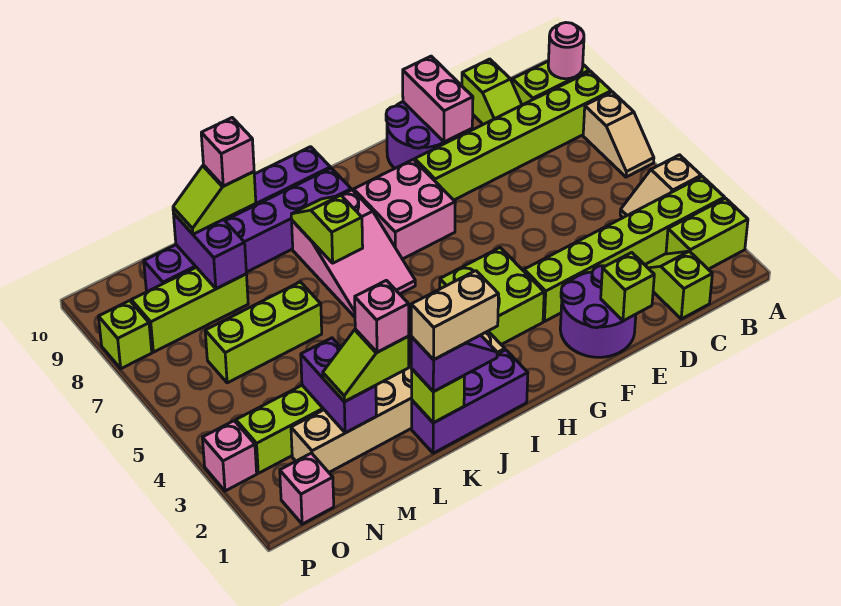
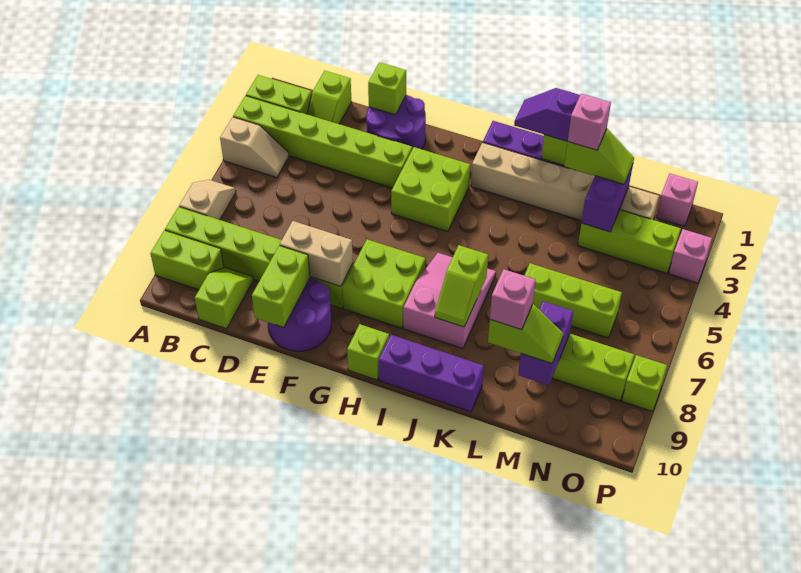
pink 1x1 round brick [548,23,584,79] -> none
pink 1x2 brick [403,56,473,142] -> lime 1x2 brick [252,245,310,327]
pink 2x2 brick [354,159,455,259] -> lime 2x2 brick [342,239,425,328]
none -> lime 1x1 brick [347,324,389,380]
purple 1x6 brick [144,168,351,292] -> none
tan 1x2 brick [411,271,499,360] -> tan 1x2 brick moved to [280,221,353,286]

